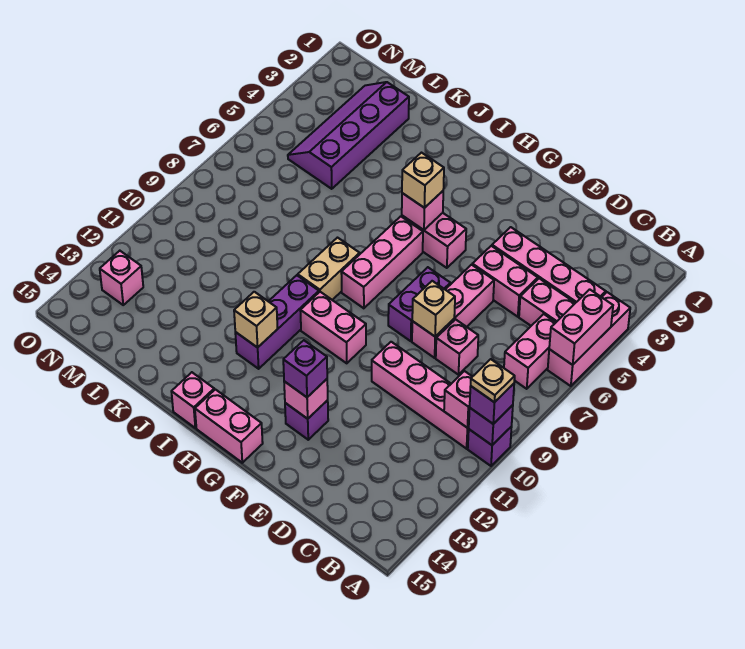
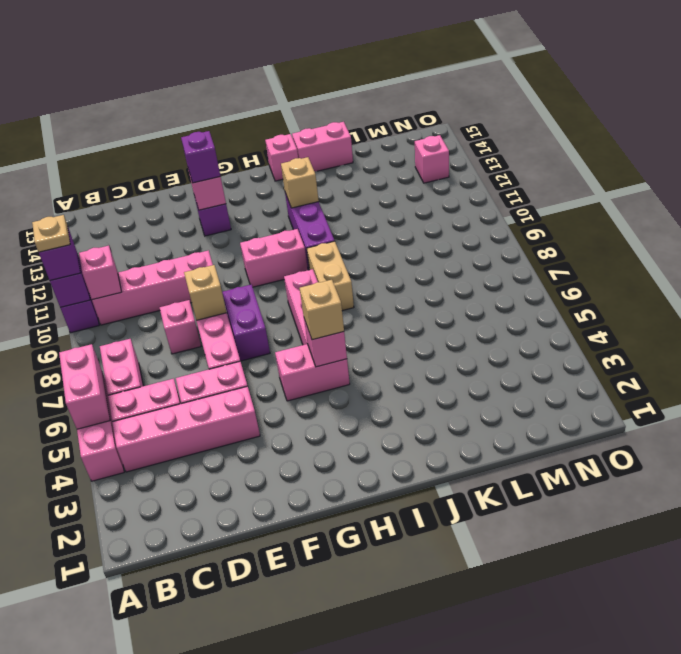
pink 1x2 brick [195,389,263,463] -> pink 1x2 brick moved to [292,122,353,172]
purple 2x4 slope [288,82,409,189] -> none

